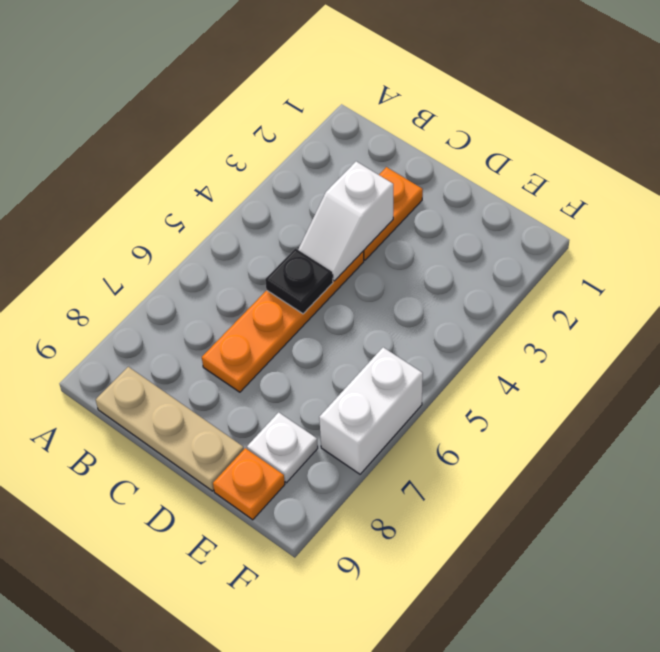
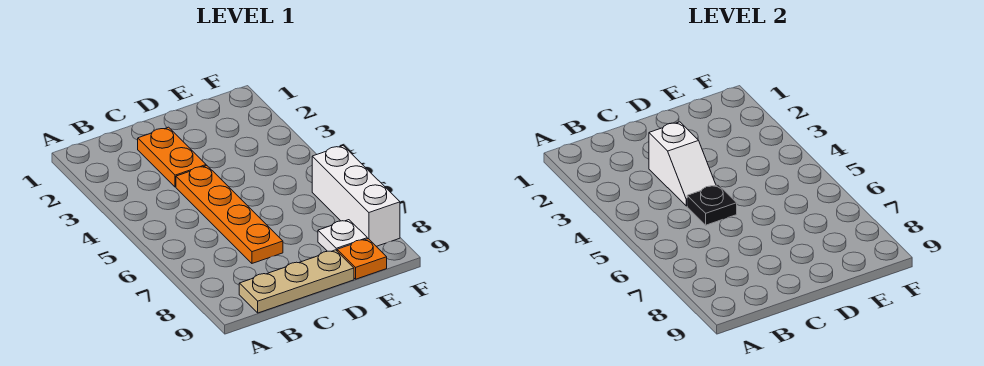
white 1x2 brick [319,347,423,474] -> white 1x3 brick [312,146,400,246]

